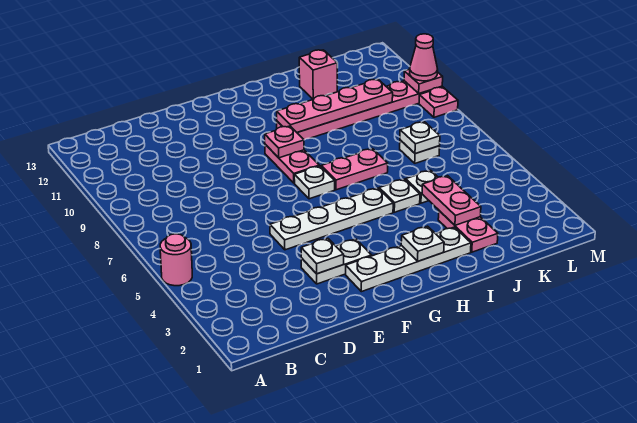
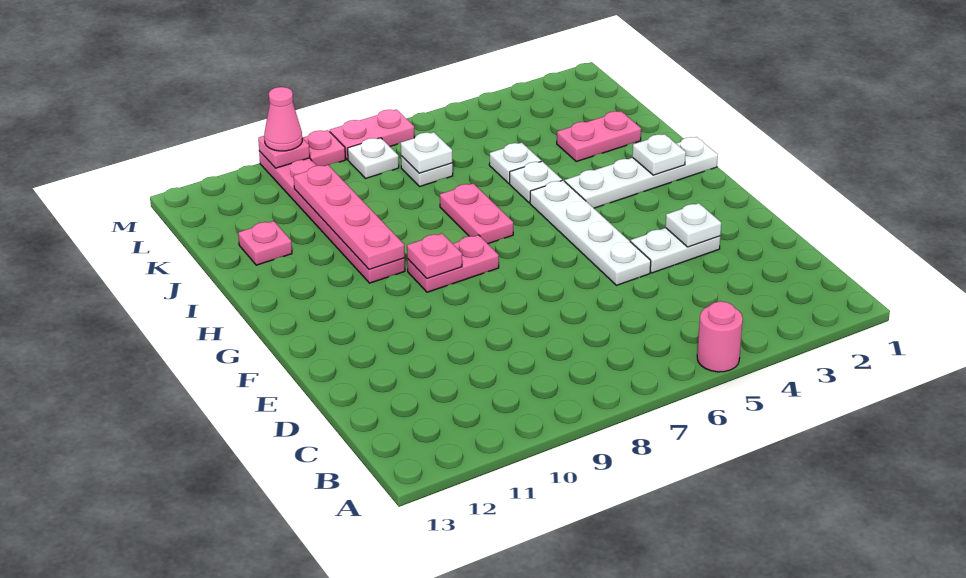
white 1x2 plate [301,239,372,284] -> white 1x2 plate turned to [631,228,720,273]
white 1x4 plate [346,227,471,292] -> white 1x4 plate turned to [565,137,718,208]
white 1x1 plate [294,166,335,199] -> white 1x1 plate moved to [348,138,399,178]
pink 1x2 plate [422,176,481,225] -> pink 1x2 plate moved to [330,109,414,160]
pink 1x1 brick [299,50,337,99] -> pink 1x1 plate [238,221,292,265]

